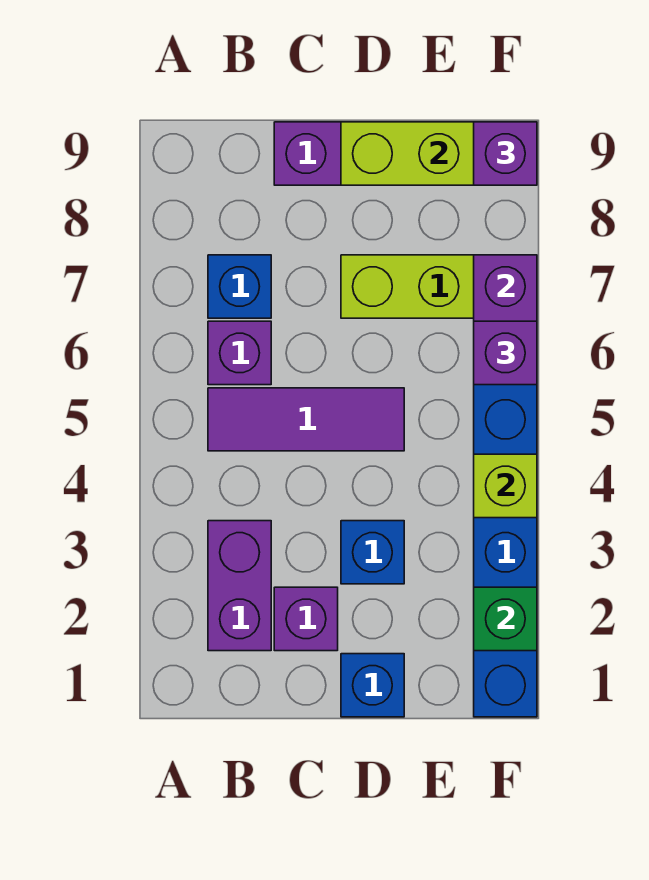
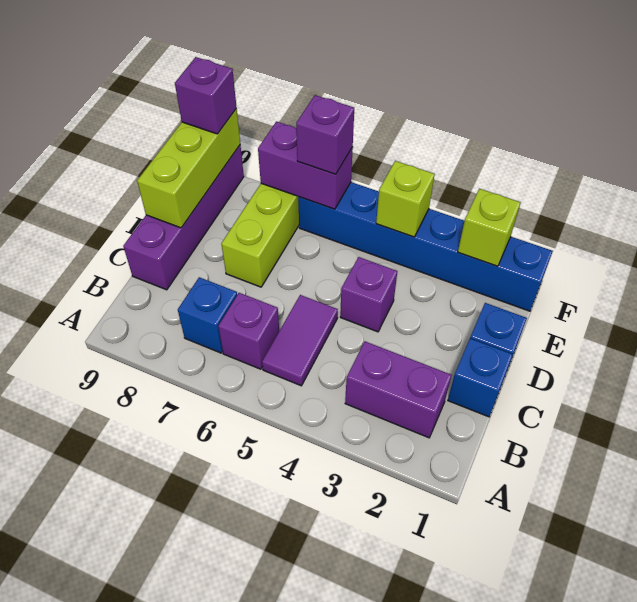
purple 1x3 tile [208,388,404,451] -> purple 1x2 tile [262,295,338,386]
purple 1x1 brick [274,587,338,651] -> purple 1x1 brick moved to [340,257,397,332]
blue 1x1 brick [341,521,404,584] -> blue 1x1 brick moved to [448,338,513,417]
green 1x1 brick [474,587,537,651] -> lime 1x1 brick [458,189,521,266]

